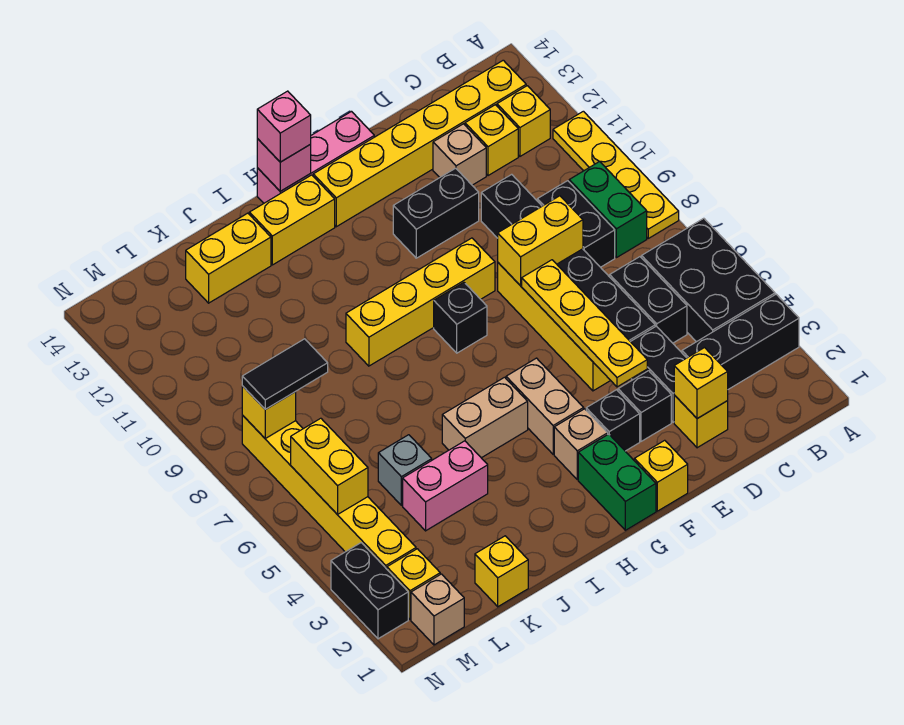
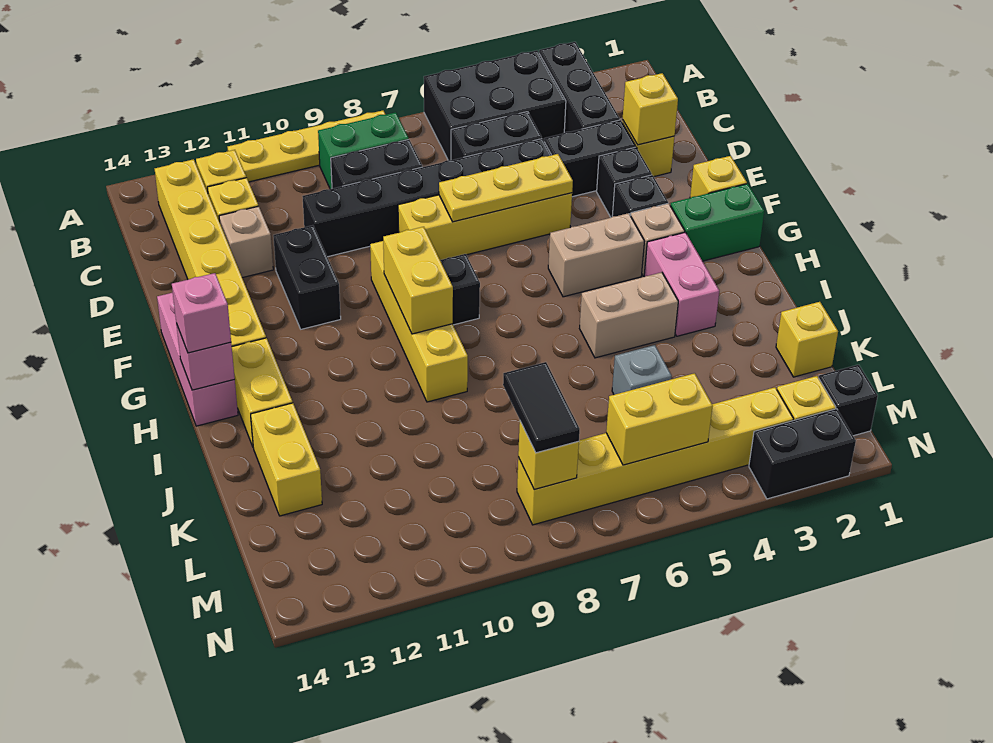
yellow 1x2 brick [498,196,583,286] -> yellow 1x2 brick moved to [383,227,453,334]
yellow 1x4 plate [522,260,647,387] -> yellow 1x3 plate [439,154,573,222]
tan 1x2 brick [442,377,528,458] -> tan 1x2 brick turned to [580,272,678,358]
pink 1x2 brick [403,441,488,531] -> pink 1x2 brick moved to [644,232,719,336]
tan 1x1 brick [411,574,464,645] -> black 1x1 brick [819,365,878,436]

